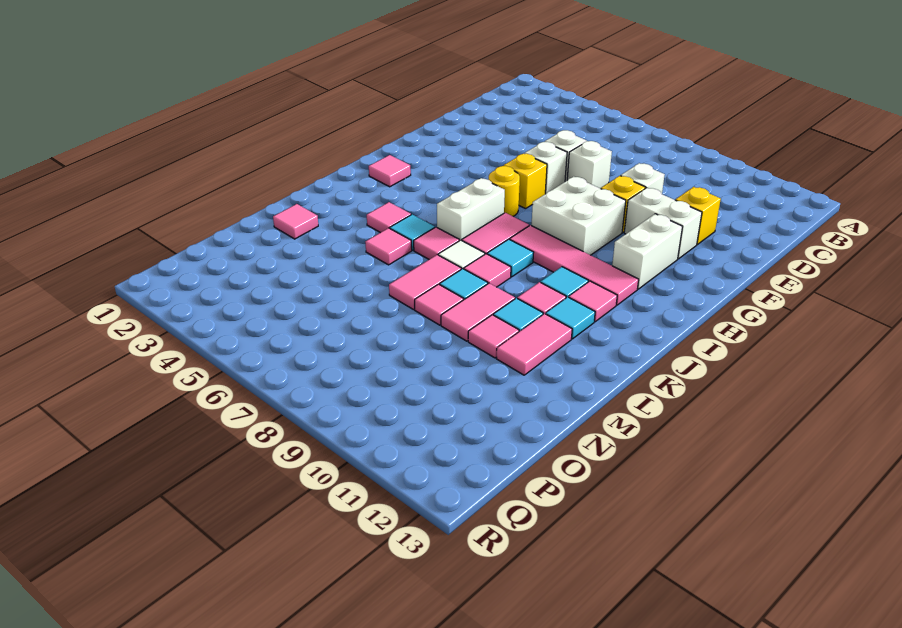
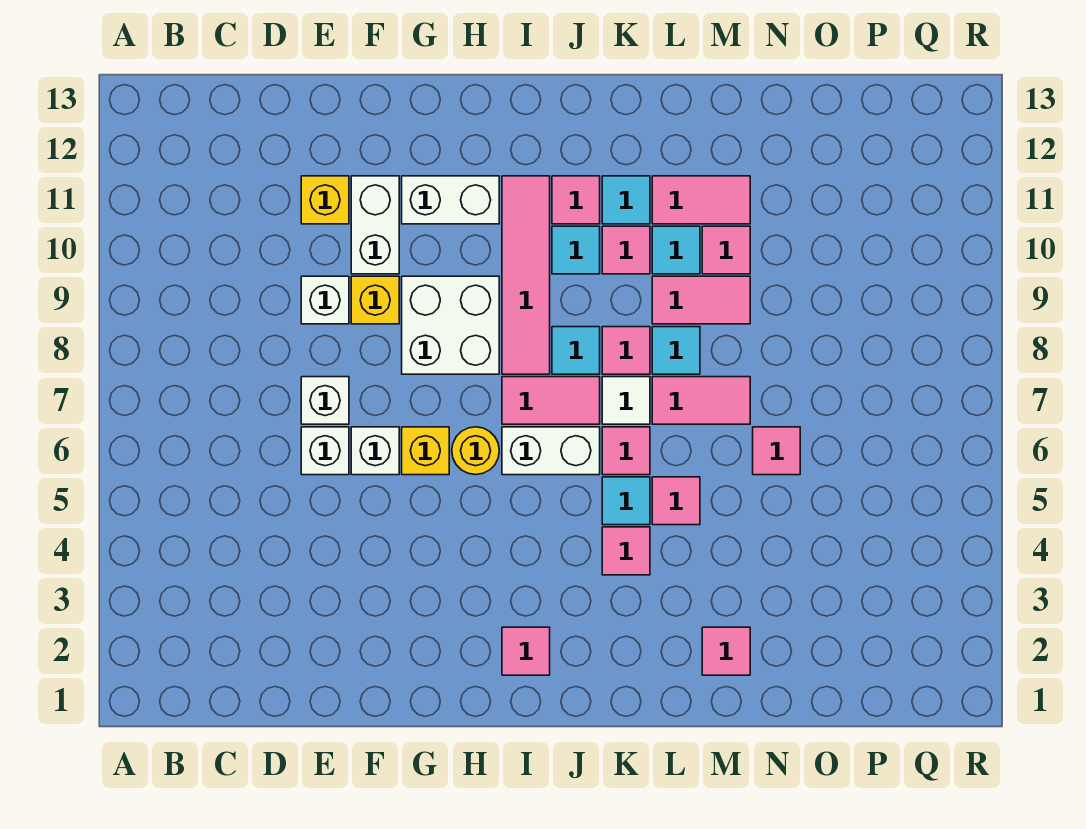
pink 1x1 tile [415,284,464,325] -> pink 1x1 tile moved to [753,427,800,475]

